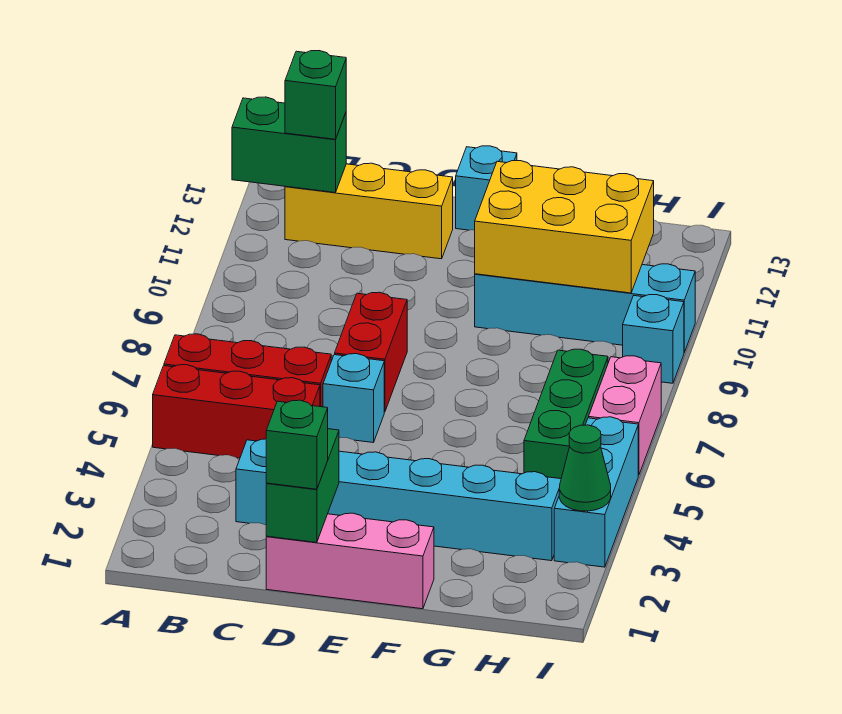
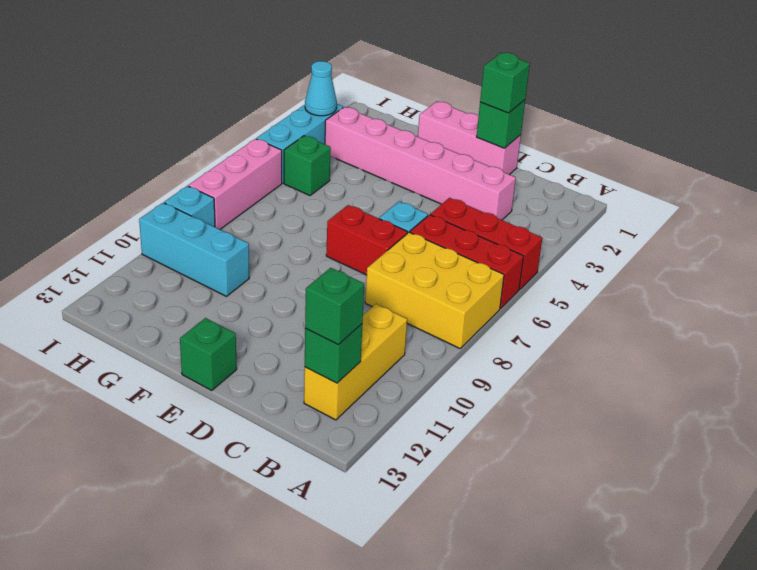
green 1x2 brick [232,97,346,192] -> green 1x1 brick [305,324,362,383]
yellow 1x3 brick [285,163,453,259] -> yellow 1x3 brick turned to [304,304,407,420]
cyan 1x6 brick [236,439,561,561] -> pink 1x6 brick [325,107,516,220]
green 1x2 brick [266,429,339,543] -> green 1x1 brick [477,100,525,148]
red 1x2 brick [335,292,407,412] -> red 1x2 brick turned to [326,205,407,275]
cyan 1x1 brick [456,146,517,230] -> green 1x1 brick [180,318,237,390]
cyan 1x4 brick [475,264,695,352] -> cyan 1x3 brick [139,203,249,296]
yellow 2x3 brick [475,161,654,293] -> yellow 2x3 brick moved to [365,232,504,348]
green 1x3 brick [524,349,608,479] -> green 1x1 brick [284,136,331,195]
green 1x1 cone [559,425,611,511] -> cyan 1x1 cone [305,61,337,116]
pink 1x2 brick [589,356,661,475] -> pink 1x3 brick [188,139,282,229]

